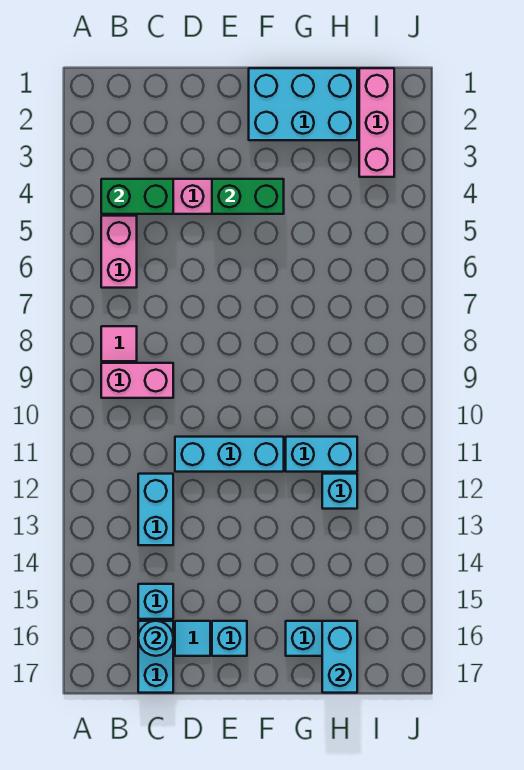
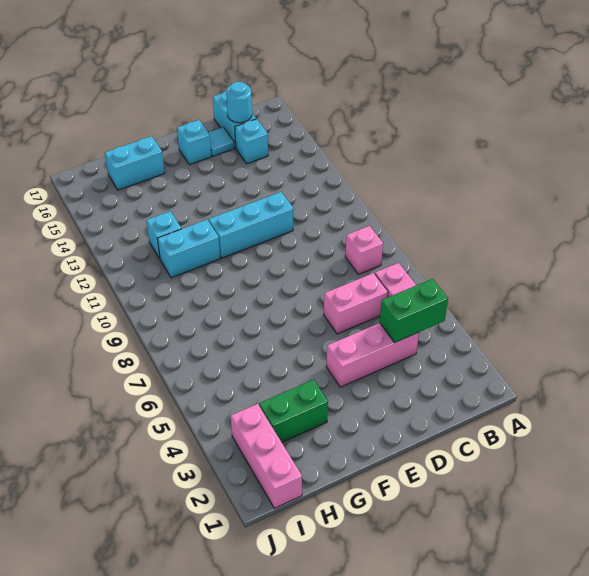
pink 1x1 tile [101,326,137,361] -> pink 1x1 brick [345,226,383,274]
pink 1x2 brick [101,363,173,398] -> pink 1x2 brick moved to [324,273,388,334]
cyan 1x2 brick [138,474,173,545] -> none
green 1x2 brick [212,179,284,214] -> green 1x2 brick moved to [259,380,328,442]
cyan 2x3 brick [249,68,357,140] -> none
cyan 1x2 brick [322,621,357,693] -> none

